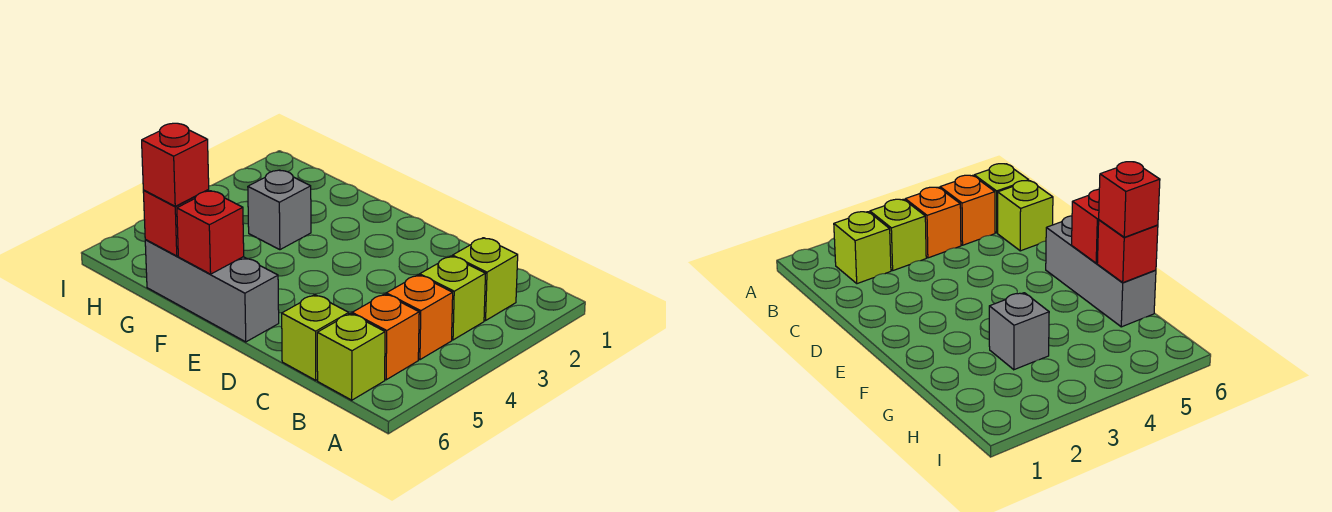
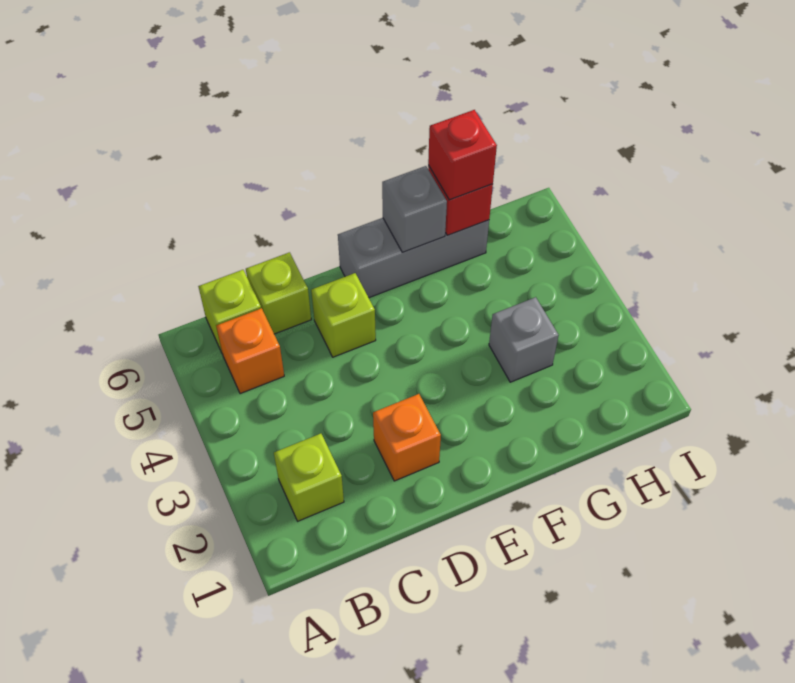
lime 1x1 brick [420,256,485,340] -> lime 1x1 brick moved to [311,273,376,357]
orange 1x1 brick [386,275,453,360] -> orange 1x1 brick moved to [373,394,441,481]
red 1x1 brick [177,191,244,274] -> grey 1x1 brick [382,166,447,252]

